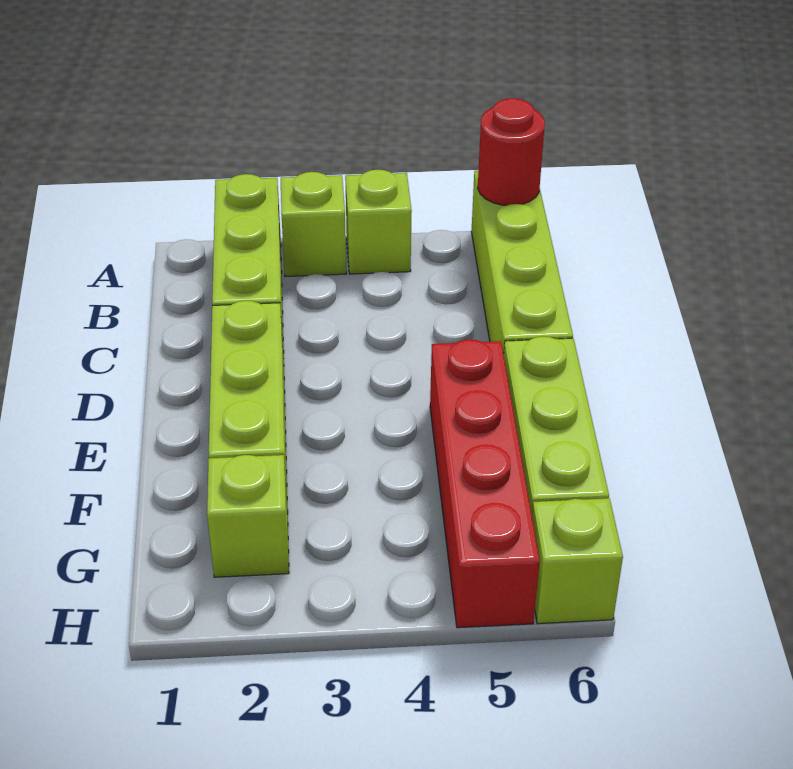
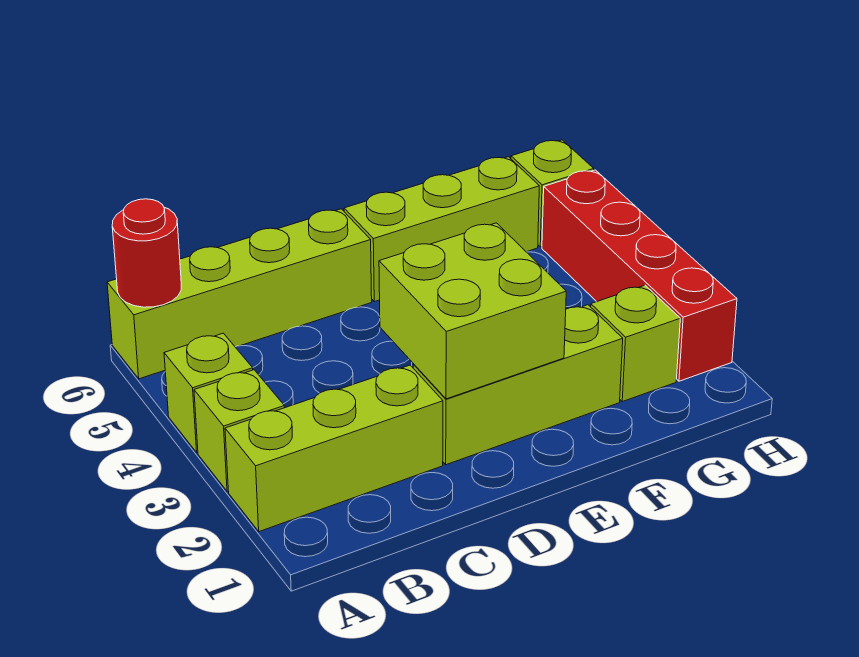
none -> lime 2x2 brick [379,223,566,399]
red 1x4 brick [430,339,540,628] -> red 1x4 brick turned to [542,170,737,381]

